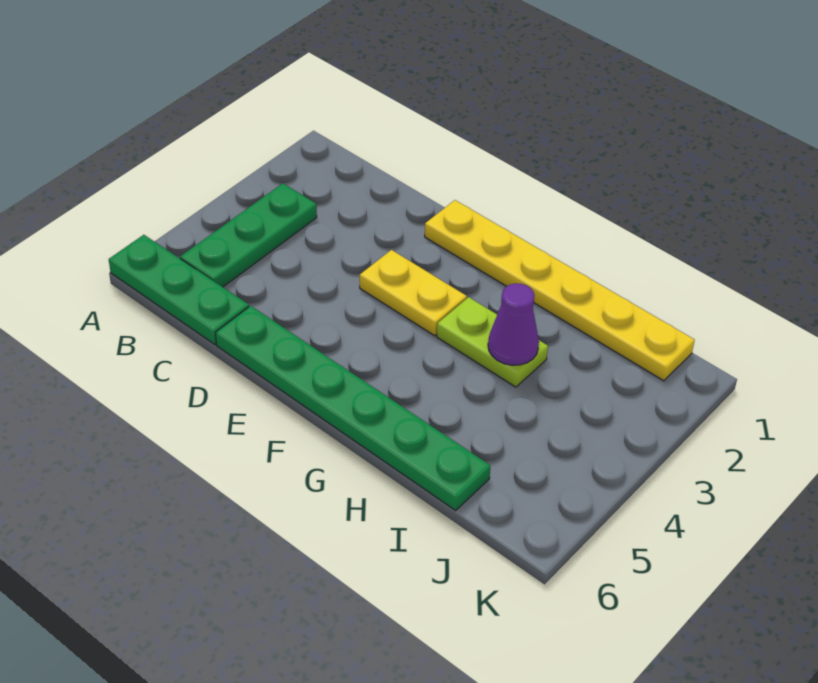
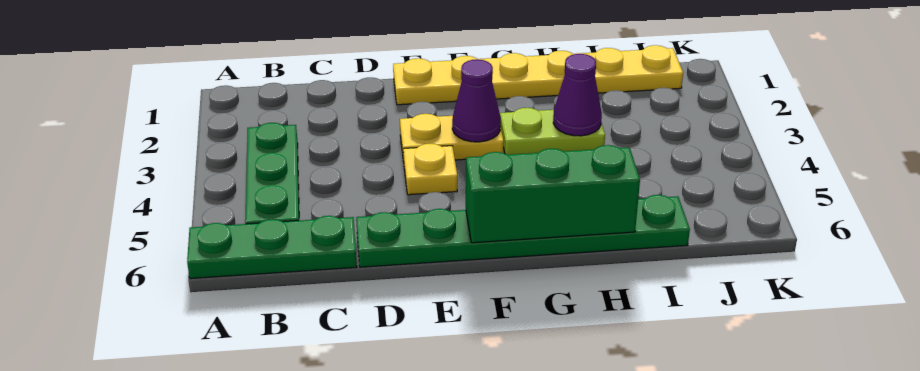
none -> yellow 1x1 plate [403,144,457,195]
none -> purple 1x1 cone [452,59,501,142]
none -> green 1x3 brick [466,145,640,243]

